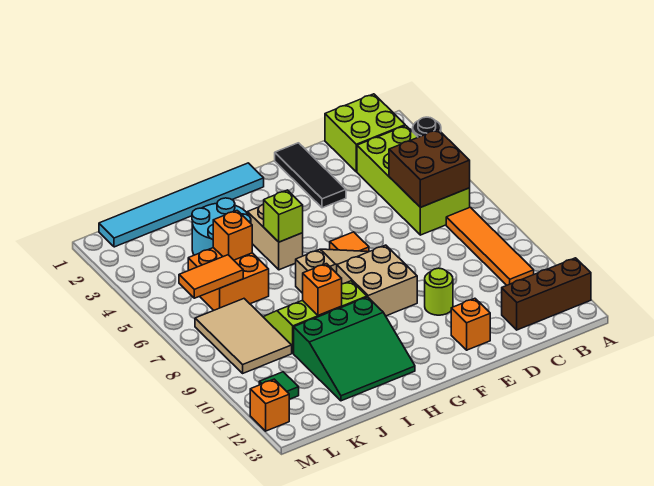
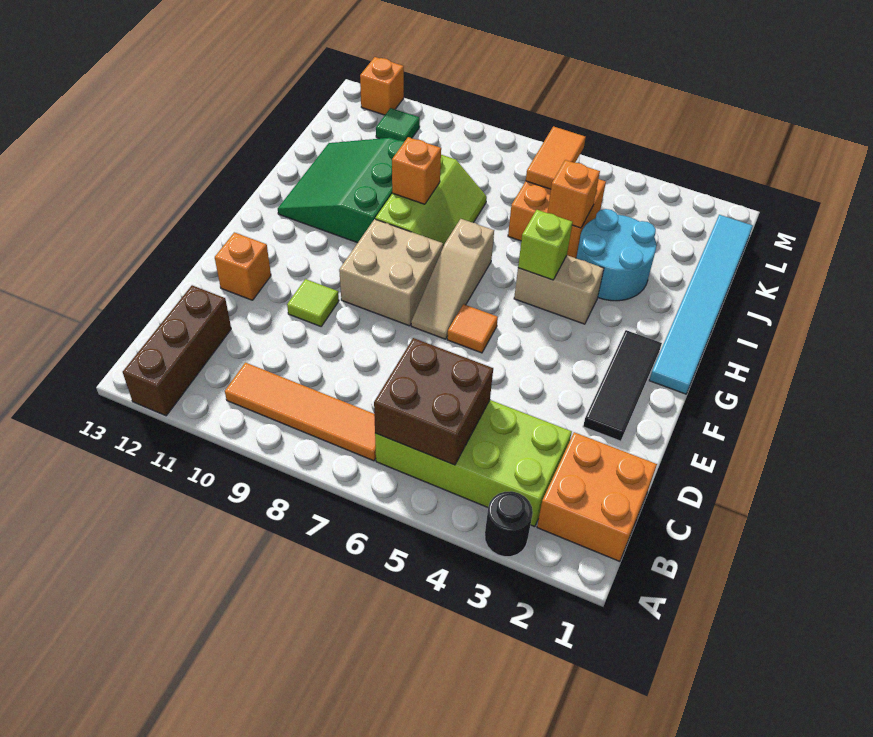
lime 2x2 brick [325,94,405,172] -> orange 2x2 brick [537,432,657,561]
black 1x3 tile [275,143,346,208] -> black 1x3 tile turned to [583,330,662,441]
lime 1x1 round brick [425,268,453,315] -> lime 1x1 tile [287,279,339,326]
tan 2x3 tile [195,299,292,373] -> none

